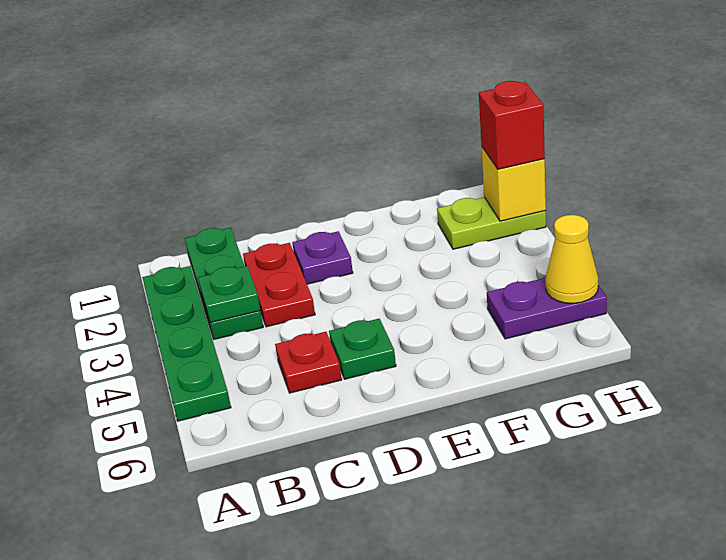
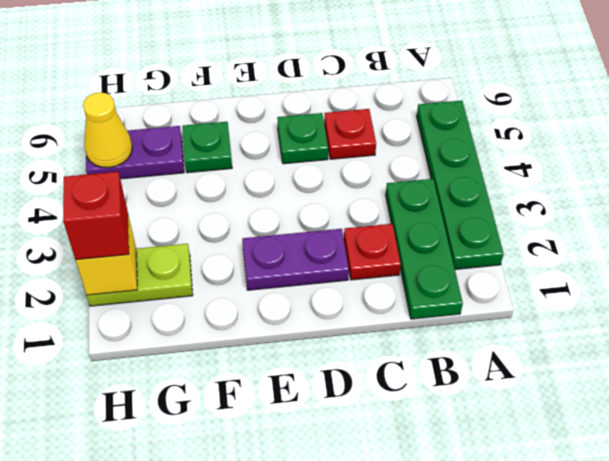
green 1x1 plate [198,266,260,323] -> green 1x1 plate moved to [182,122,232,173]
red 1x2 plate [243,243,315,327] -> red 1x1 plate [344,224,401,280]
purple 1x1 plate [292,231,353,284] -> purple 1x2 plate [242,229,349,290]

